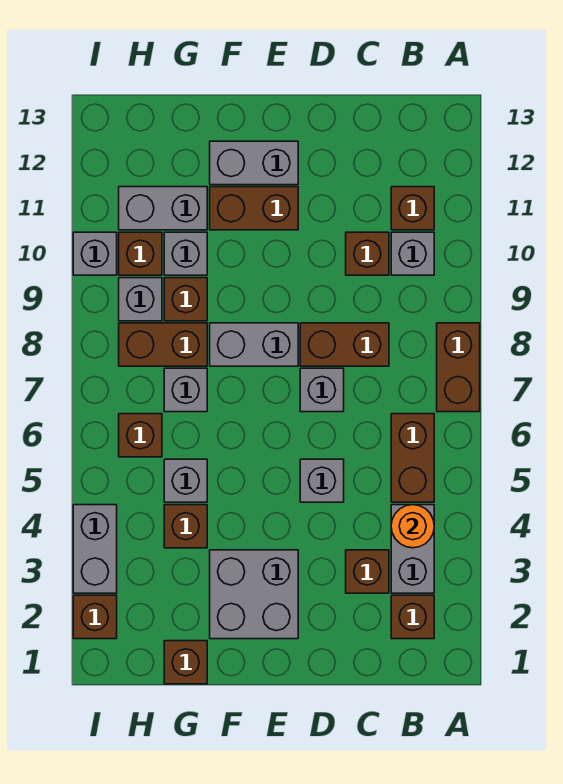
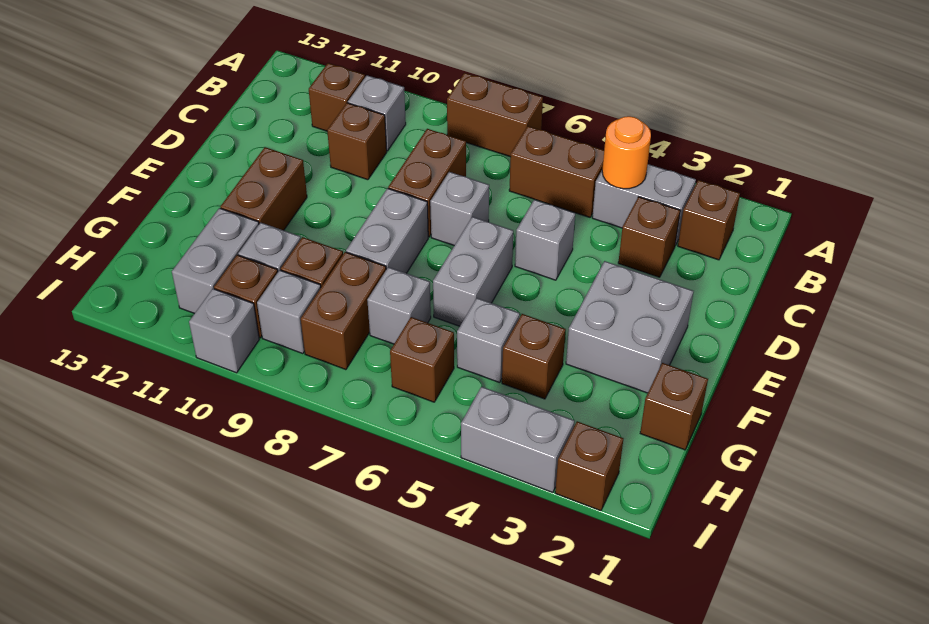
grey 1x2 brick [210,141,298,185] -> grey 1x2 brick moved to [433,217,513,326]

